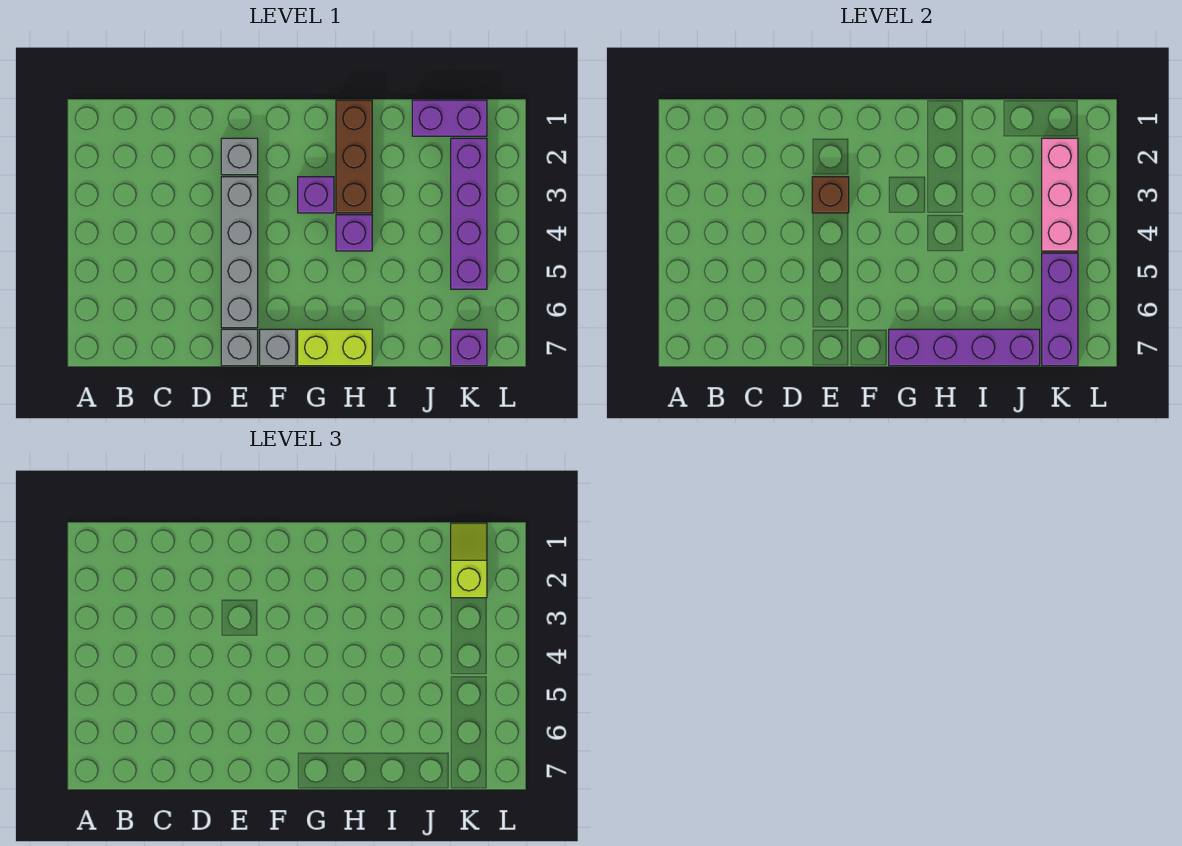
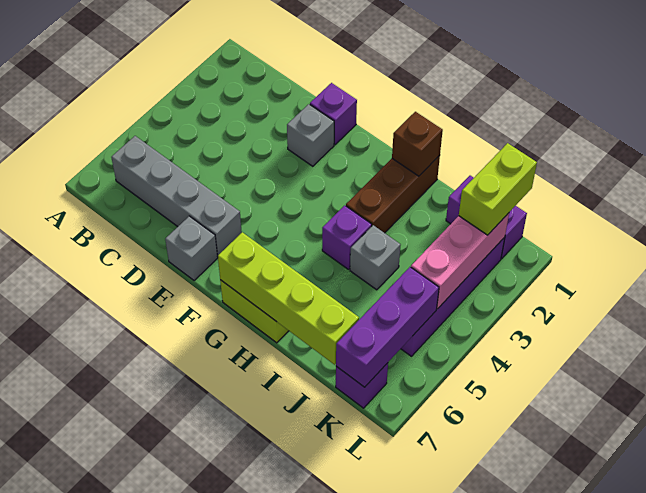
grey 1x4 brick [221,177,258,328] -> grey 1x4 brick turned to [111,136,242,256]
brown 1x1 brick [812,177,849,213] -> brown 1x1 brick moved to [392,112,443,176]
grey 1x1 brick [260,329,296,366] -> grey 1x1 brick moved to [350,225,400,290]
purple 1x1 brick [298,177,334,213] -> purple 1x1 brick moved to [310,83,357,145]
purple 1x4 brick [889,329,1040,366] -> lime 1x4 brick [218,232,359,365]
lime 1x2 slope [451,523,487,598] -> lime 1x2 brick [459,143,537,235]

